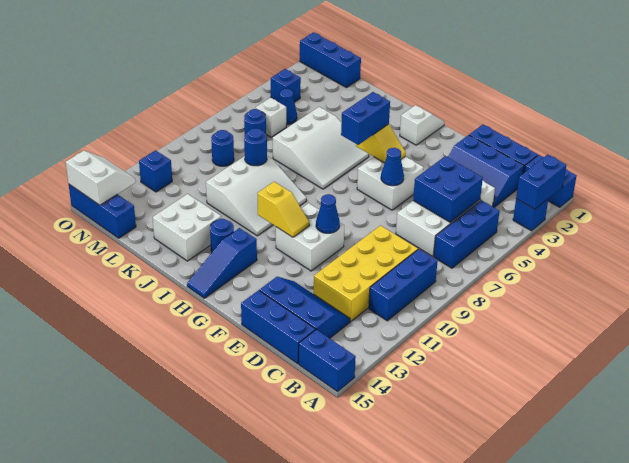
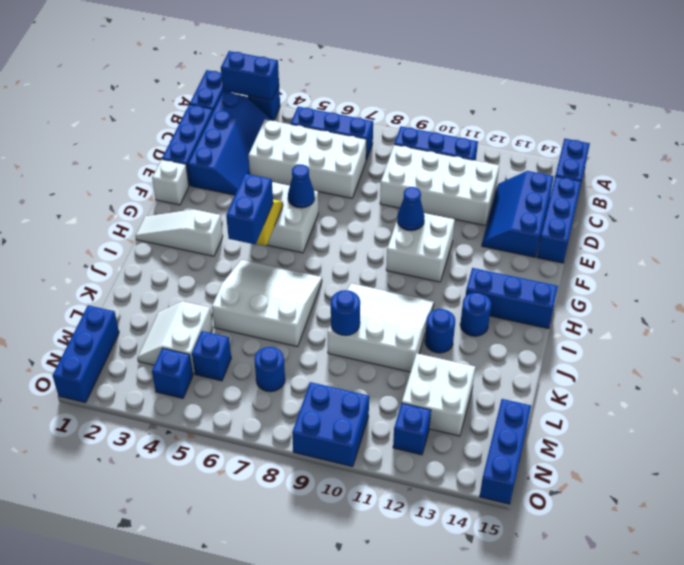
blue 2x3 slope [448,135,524,207] -> blue 2x4 slope [188,92,272,195]
blue 2x2 brick [413,156,483,223] -> blue 2x2 brick moved to [292,382,369,467]
yellow 2x4 brick [314,225,418,321] -> white 2x4 brick [380,145,499,226]
yellow 1x2 slope [258,182,309,237] -> none
white 1x2 slope [400,105,444,145] -> white 1x3 slope [135,209,223,256]
blue 1x2 brick [341,92,390,145] -> blue 1x2 brick turned to [226,174,273,244]
blue 1x3 slope [187,228,257,298] -> blue 1x3 brick [465,268,558,329]
white 2x2 brick [153,194,221,261] -> white 2x2 brick moved to [402,353,475,436]
blue 1x1 cone [279,89,297,124] -> blue 1x1 brick [192,331,231,381]
white 1x1 brick [256,98,286,137] -> white 1x1 brick moved to [152,159,189,205]
blue 1x1 round brick [211,130,234,166] -> blue 1x1 round brick moved to [425,309,455,353]
white 2x2 slope [66,151,136,205] -> white 2x2 slope moved to [138,301,213,374]

